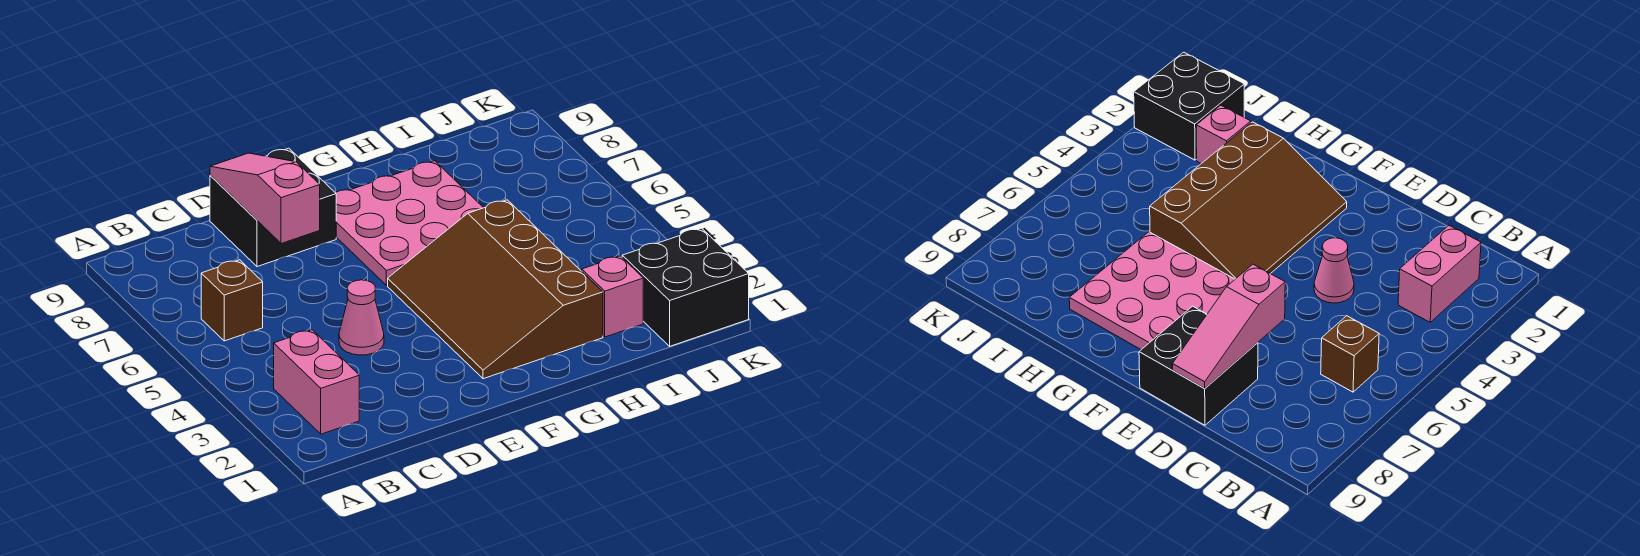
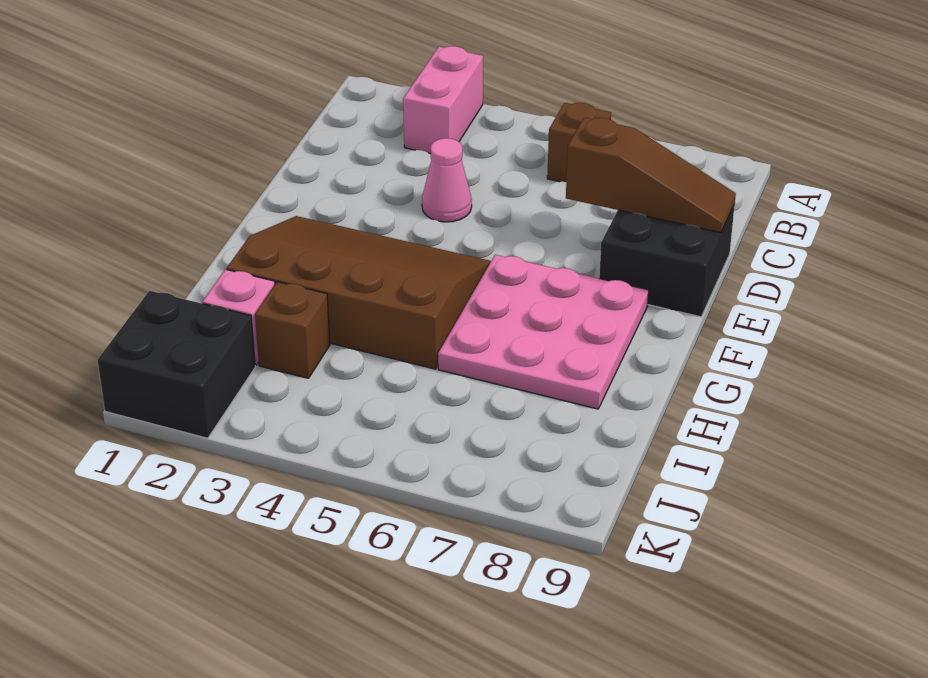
pink 1x2 brick [274,330,359,434] -> pink 1x2 brick turned to [403,46,483,153]
pink 1x3 slope [210,153,320,244] -> brown 1x3 slope [566,117,736,233]
none -> brown 1x1 brick [255,282,330,378]

